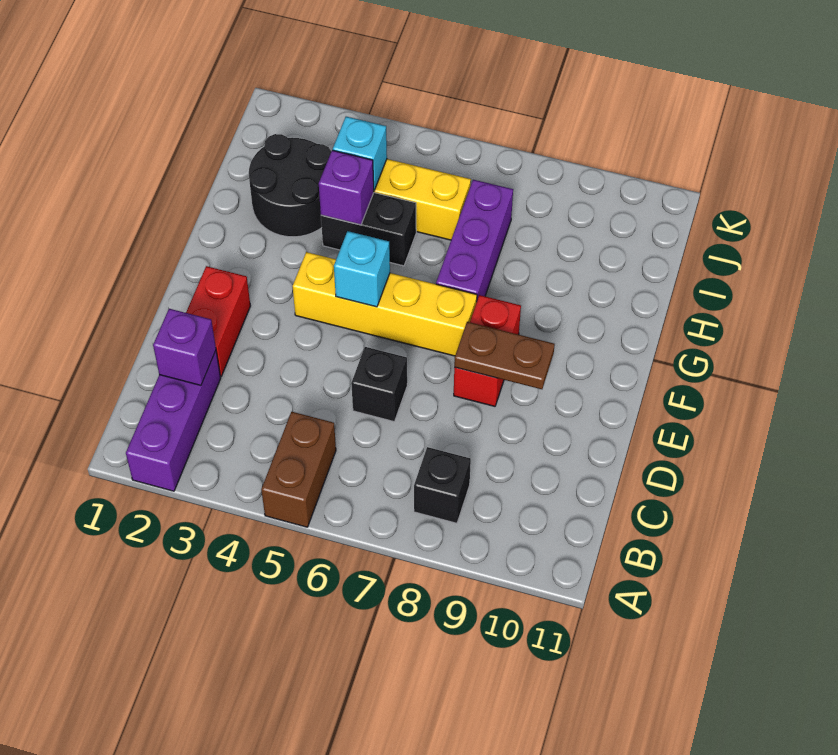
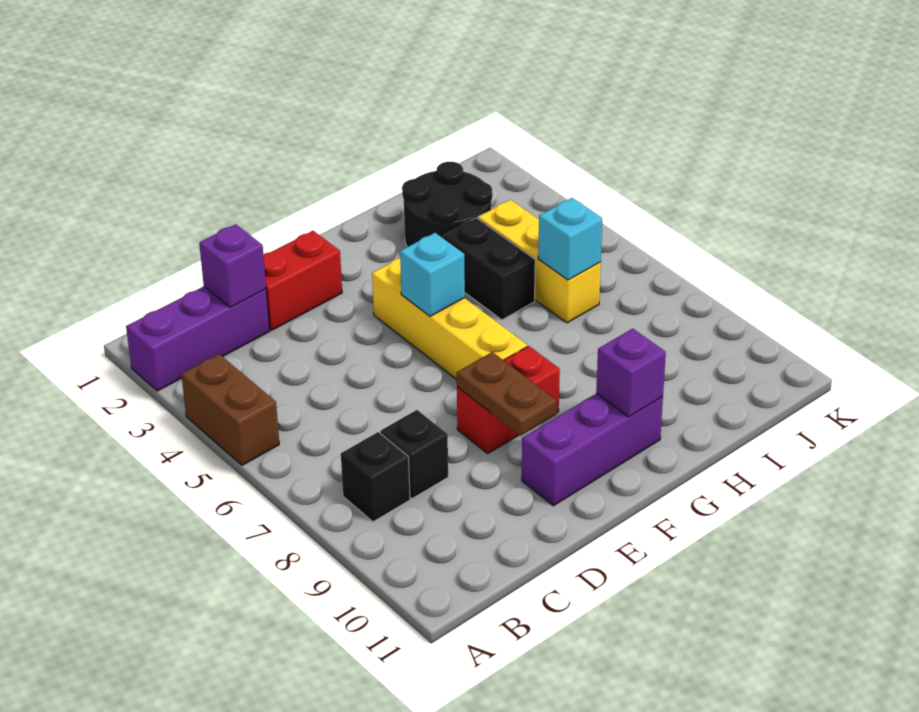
brown 1x2 brick [261,412,336,527] -> brown 1x2 brick turned to [181,354,279,465]
black 1x1 brick [351,347,407,421] -> black 1x1 brick moved to [380,410,448,498]
purple 1x3 brick [436,180,513,300] -> purple 1x3 brick moved to [522,393,663,506]
purple 1x1 brick [319,150,374,225] -> purple 1x1 brick moved to [596,328,666,417]
cyan 1x1 brick [333,117,387,190] -> cyan 1x1 brick moved to [538,198,602,280]

